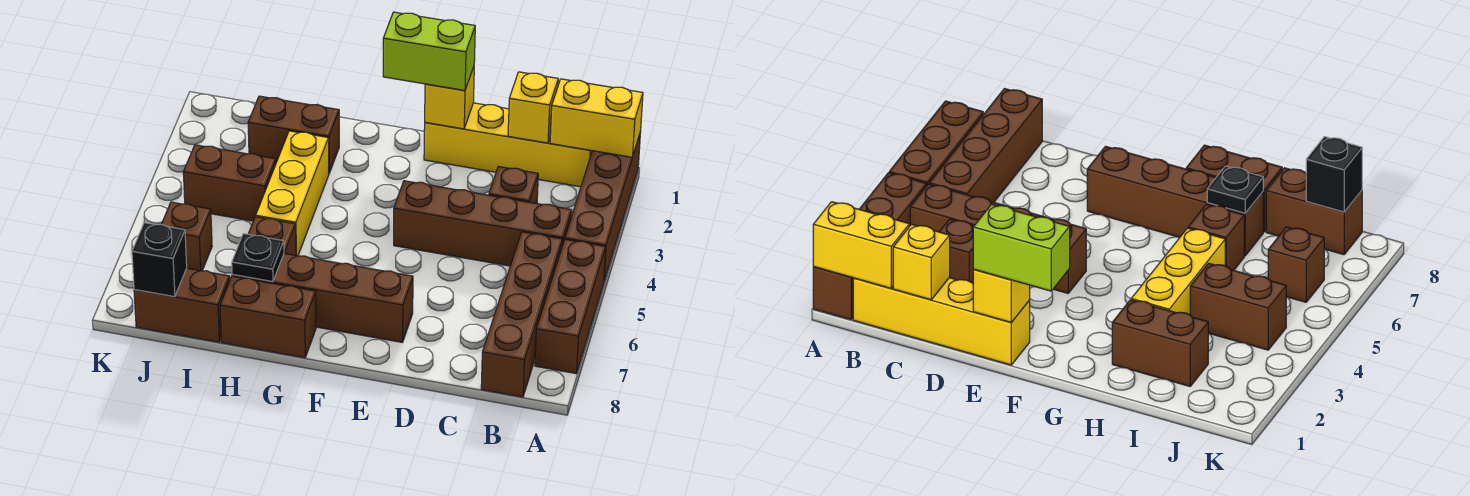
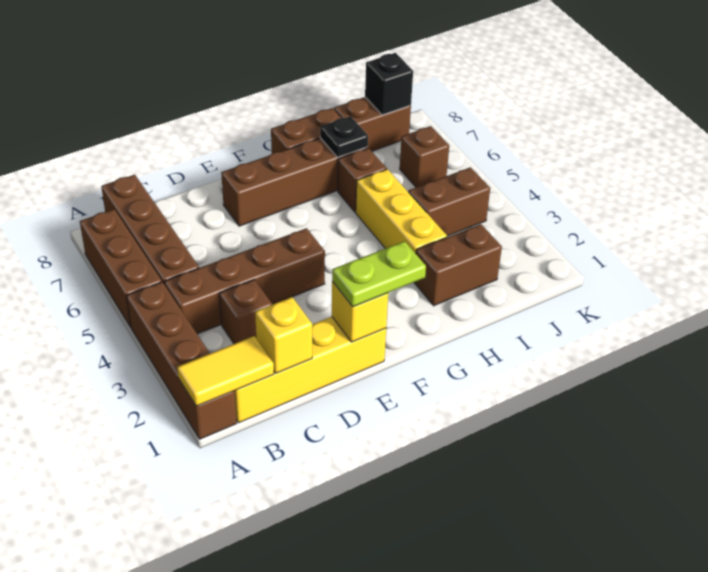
yellow 1x2 brick [550,79,643,157] -> yellow 1x2 tile [177,336,274,406]
lime 1x2 brick [383,12,475,91] -> lime 1x2 plate [332,241,426,307]

